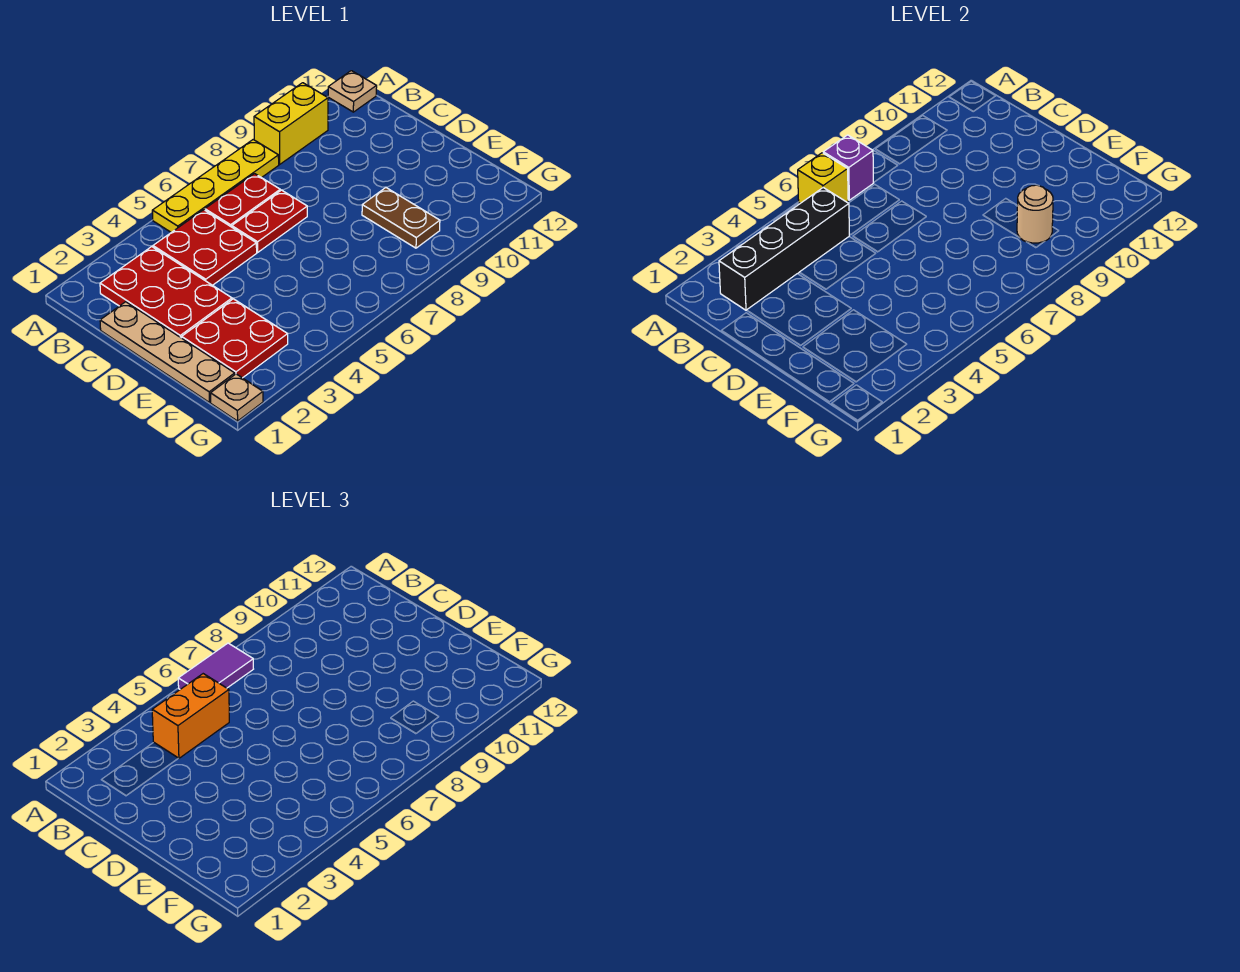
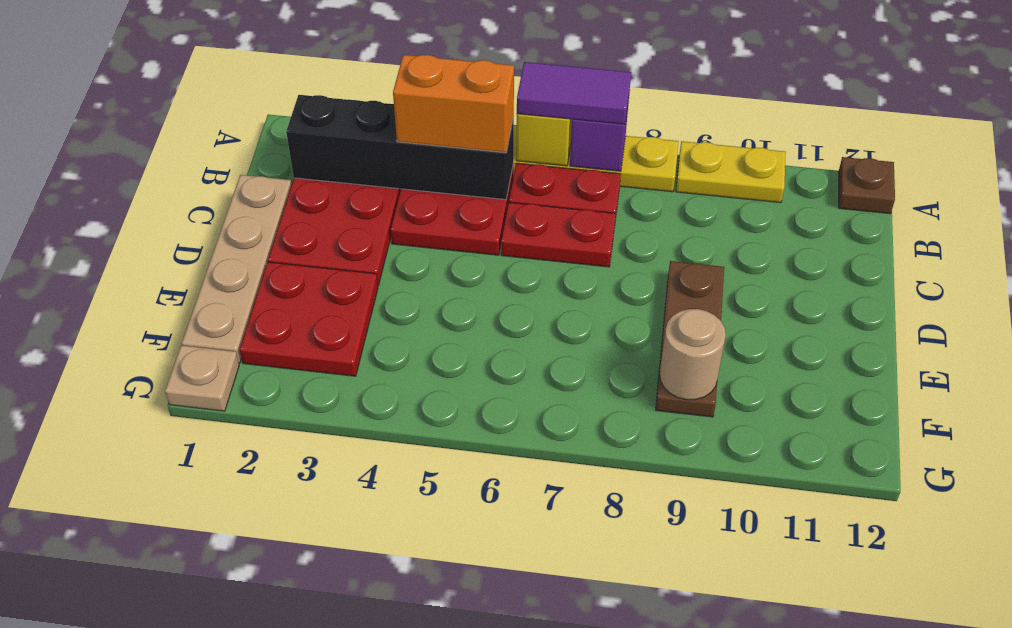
yellow 1x2 brick [254,83,328,164] -> yellow 1x2 plate [676,141,786,203]
tan 1x1 plate [328,71,377,112] -> brown 1x1 plate [839,157,895,214]
brown 1x2 plate [362,188,440,248] -> brown 1x3 plate [656,261,724,417]

